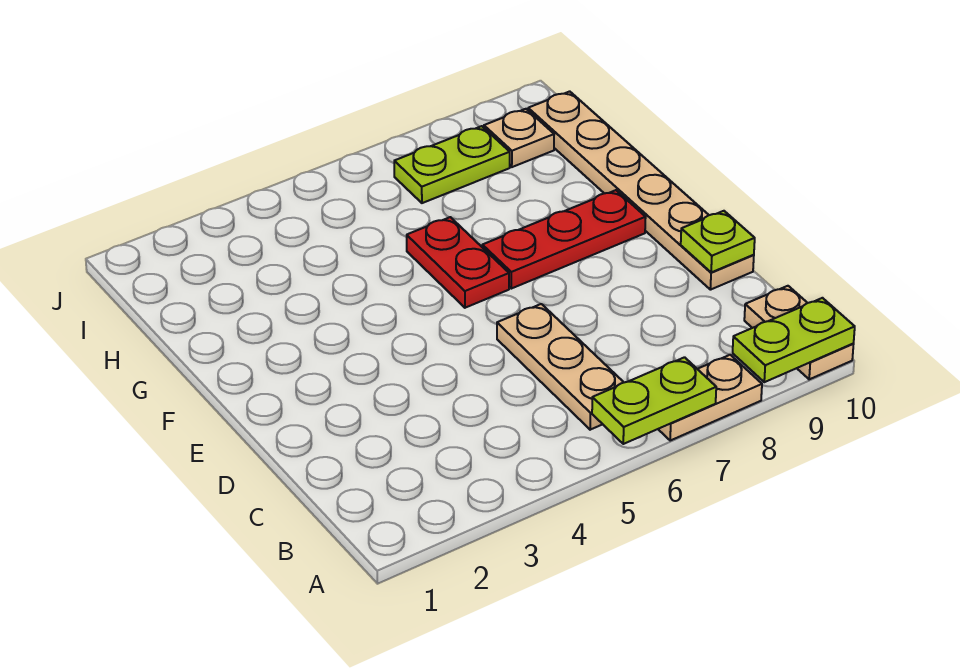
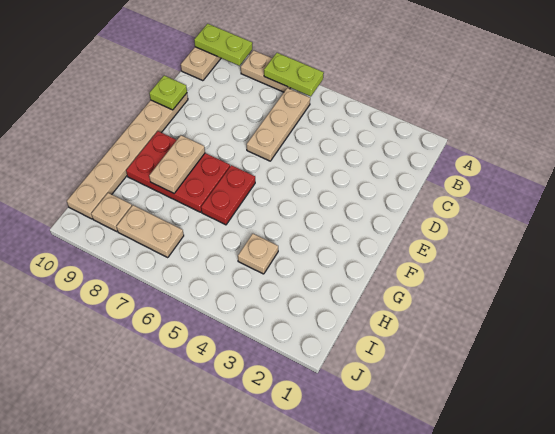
red 1x3 plate [482,190,646,289] -> red 2x3 plate [126,131,230,212]
none -> tan 1x2 plate [149,135,205,193]
none -> tan 1x1 plate [238,234,278,274]
lime 1x2 plate [394,126,510,203] -> tan 1x2 plate [116,205,184,257]

